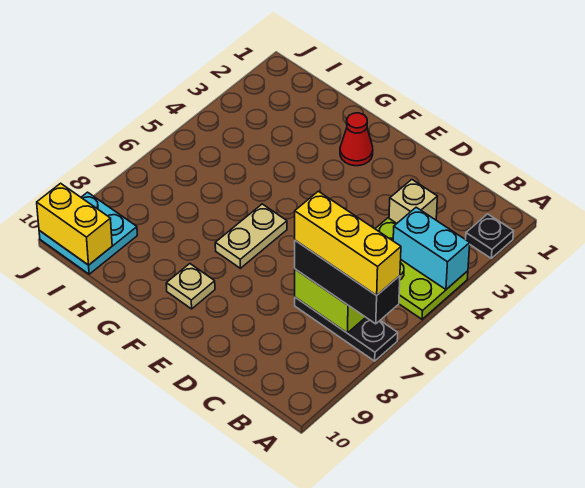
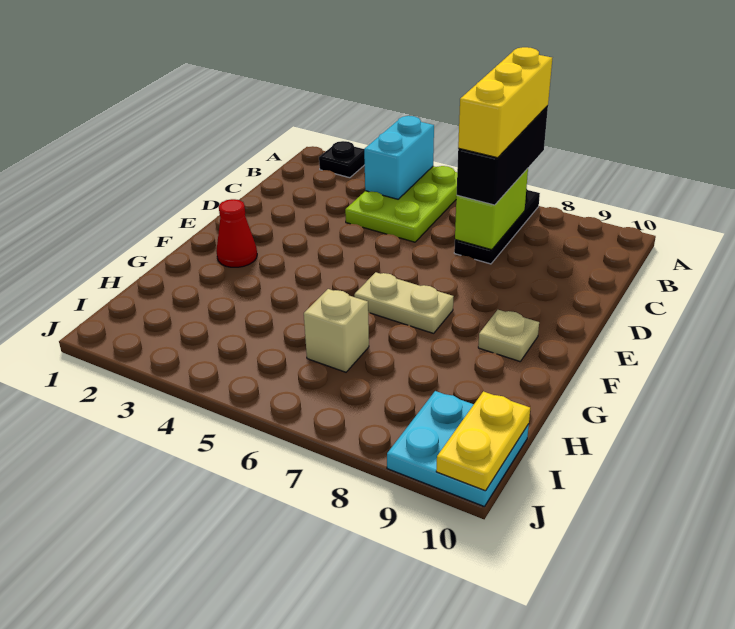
tan 1x1 brick [389,180,437,223] -> tan 1x1 brick moved to [304,289,369,372]
yellow 1x2 brick [37,183,112,265] -> yellow 1x2 plate [436,391,530,491]

